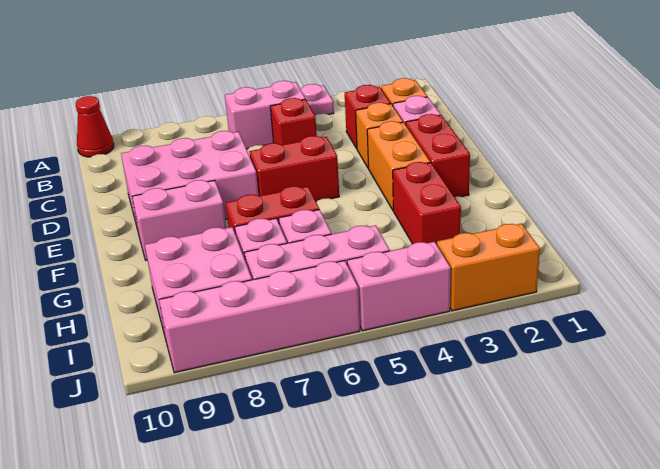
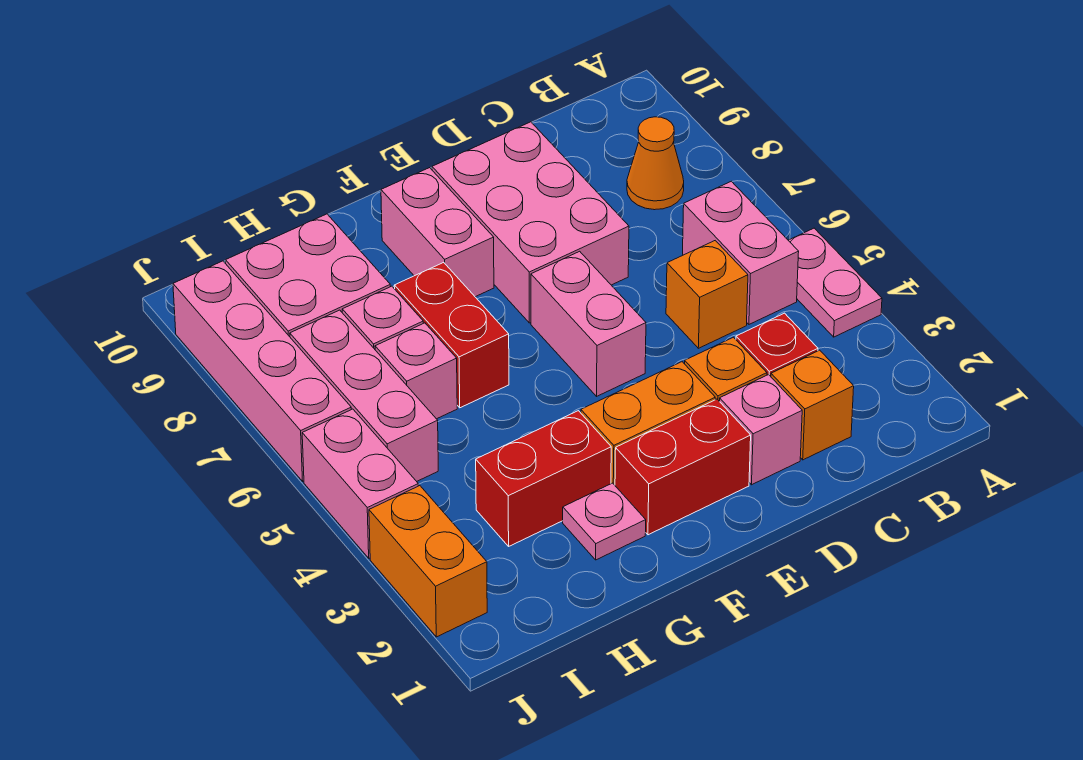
red 1x1 cone [76,96,114,157] -> none
none -> orange 1x1 cone [627,117,684,210]
red 1x1 brick [270,98,317,145] -> orange 1x1 brick [666,241,748,348]
red 1x2 brick [249,136,339,202] -> pink 1x2 brick [531,251,646,396]
none -> pink 1x1 plate [563,483,646,560]

